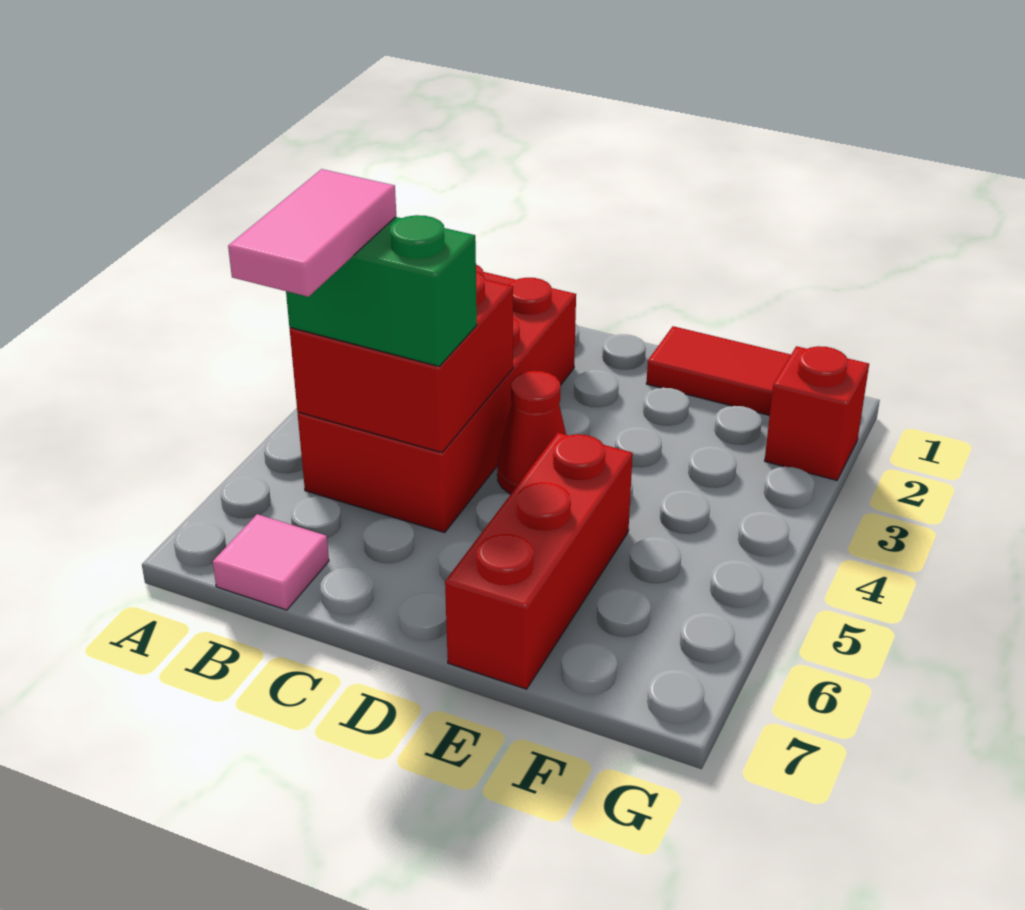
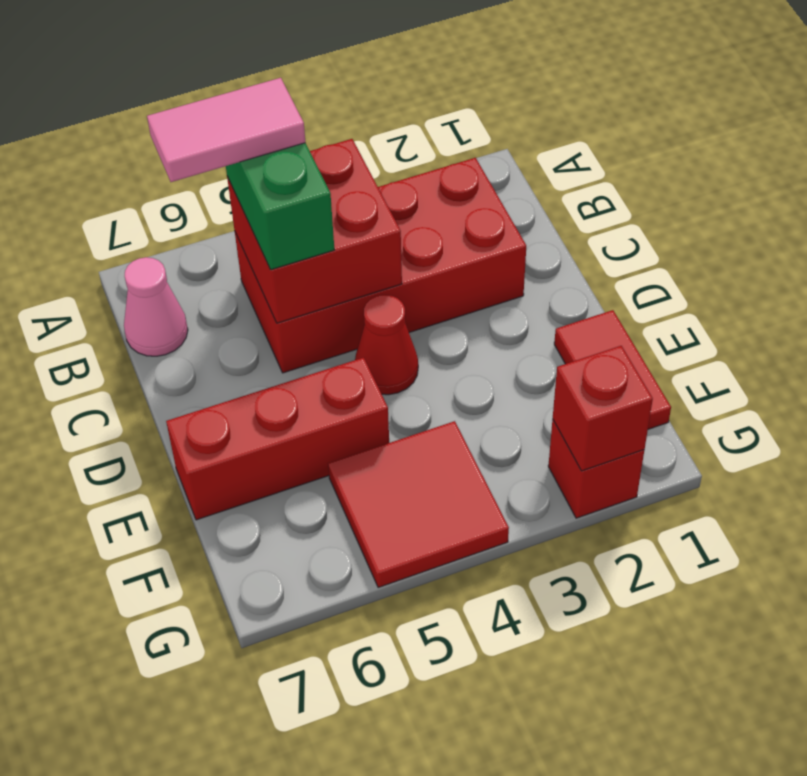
pink 1x1 tile [213,514,329,610] -> pink 1x1 cone [124,257,188,356]
none -> red 2x2 tile [328,421,509,588]
none -> red 1x1 brick [553,346,653,471]

